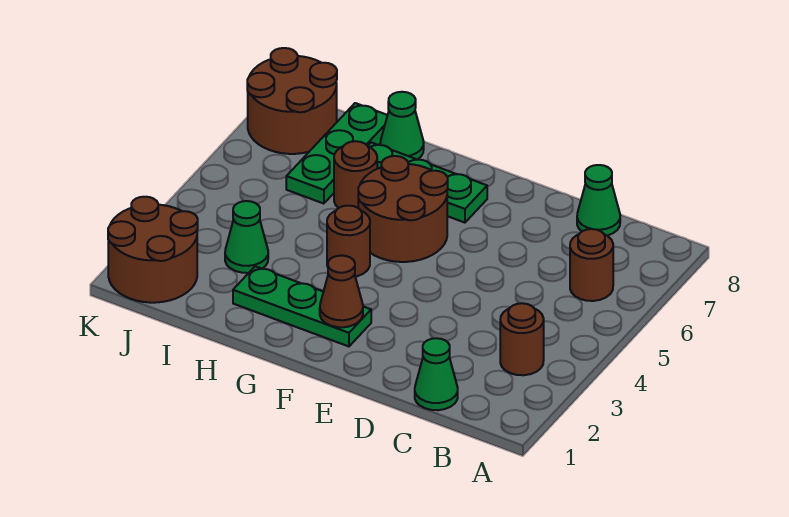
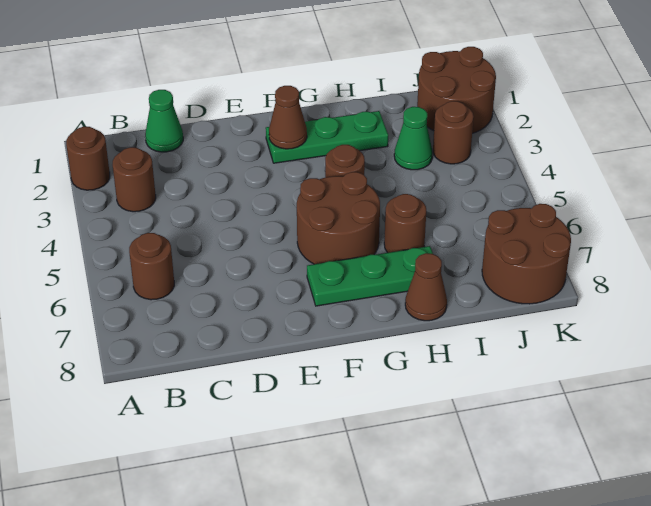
none -> brown 1x1 round brick [66,127,110,190]
green 1x1 cone [577,165,620,236] -> none
green 1x1 cone [380,92,424,159] -> brown 1x1 cone [405,253,447,321]
green 1x3 plate [286,103,387,204] -> none
none -> brown 1x1 round brick [433,101,474,164]

